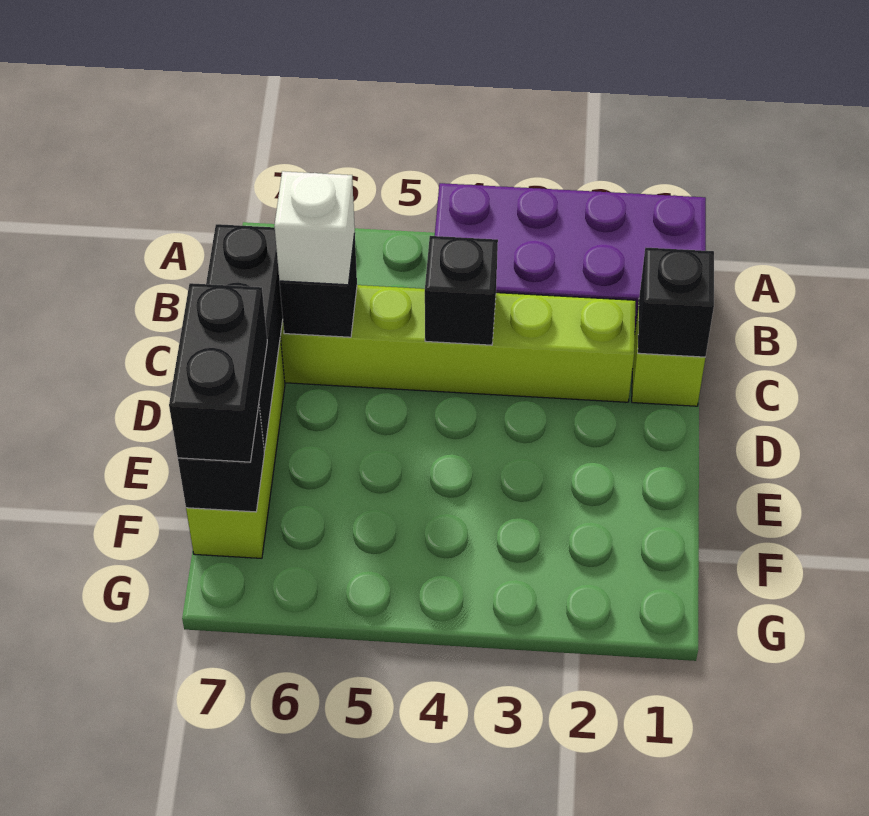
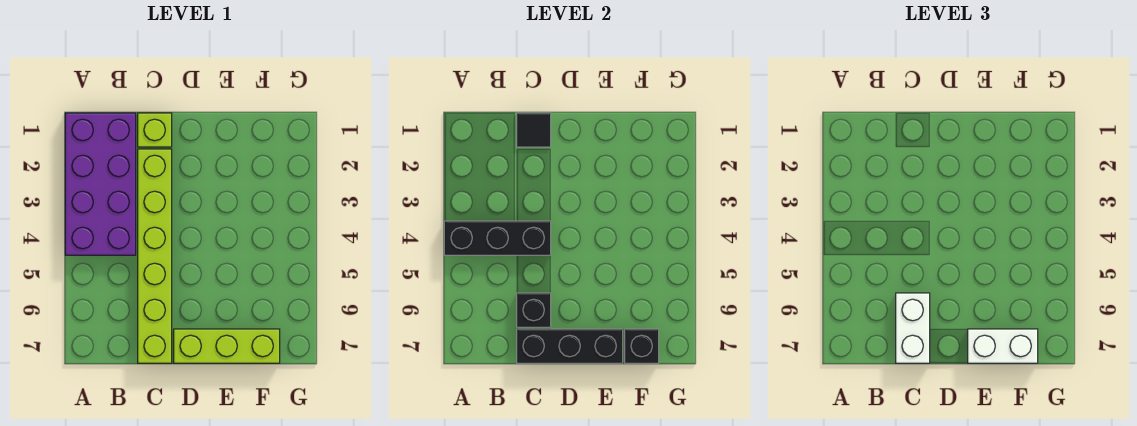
black 1x1 brick [638,248,714,357] -> black 1x1 tile [517,113,551,147]
black 1x1 brick [425,236,498,345] -> black 1x3 brick [444,221,551,255]
white 1x1 brick [274,171,355,285] -> white 1x2 brick [896,293,930,363]
black 1x2 brick [169,283,267,462] -> white 1x2 brick [968,329,1038,363]

